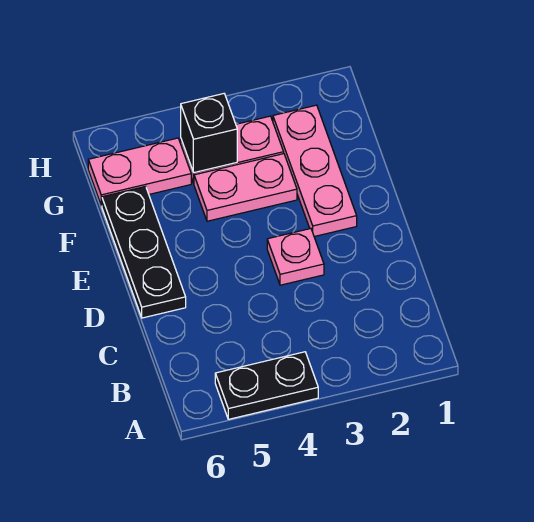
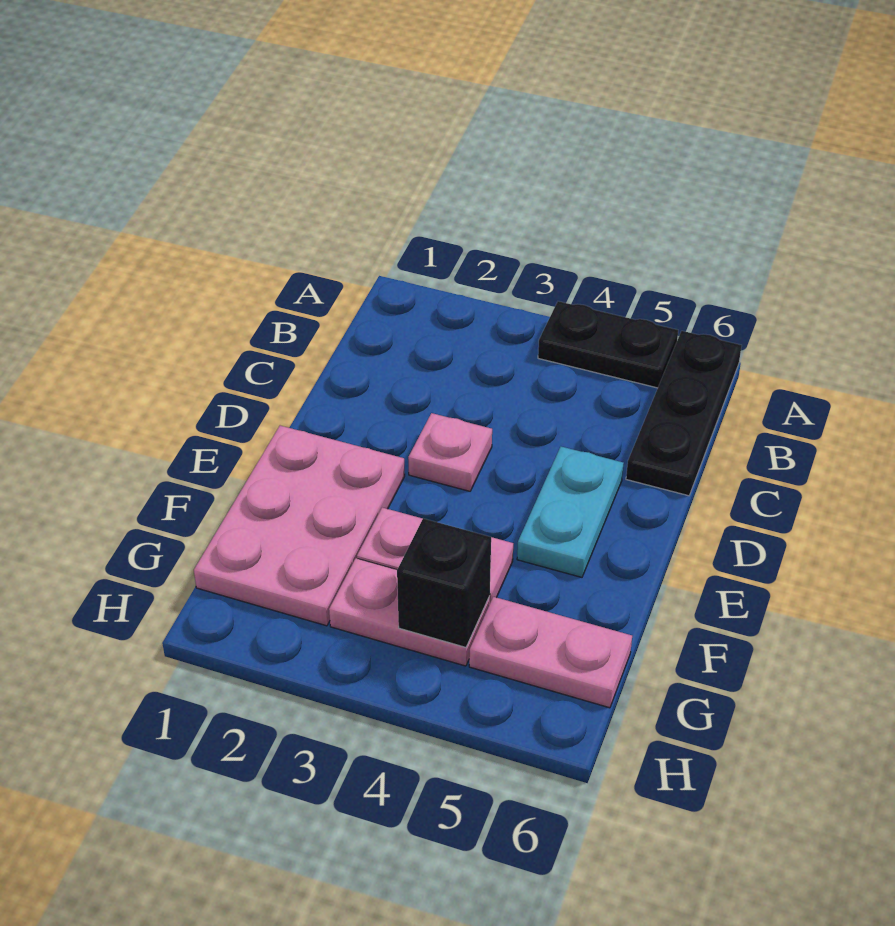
none -> cyan 1x2 plate [517,447,624,577]
black 1x3 plate [102,186,186,318] -> black 1x3 plate moved to [626,331,742,496]
pink 1x3 plate [273,105,357,237] -> pink 2x3 plate [194,426,405,626]

